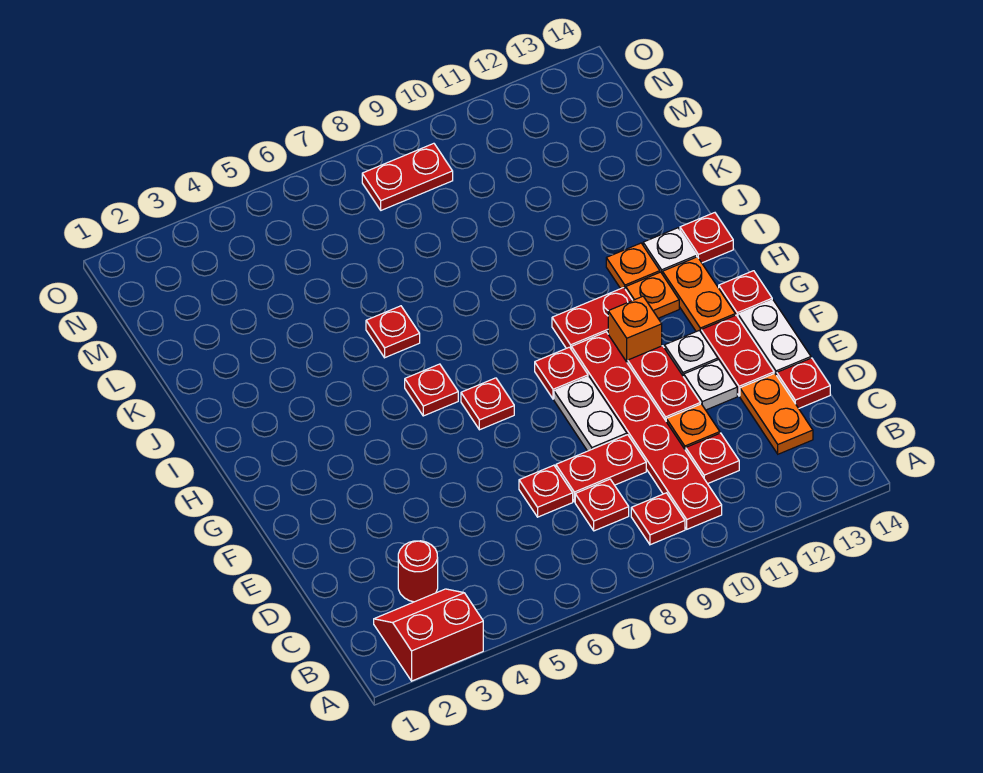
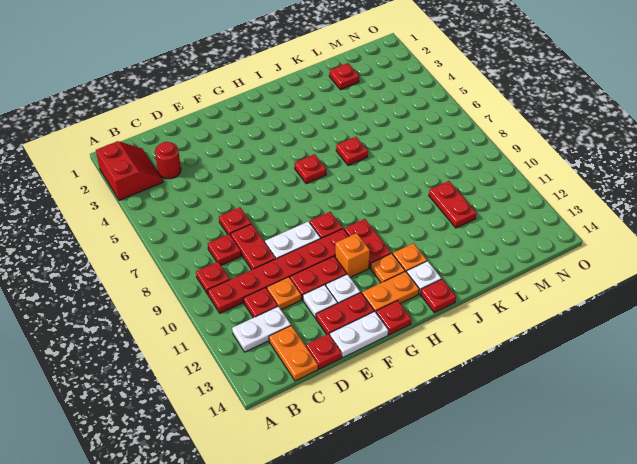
none -> white 1x2 plate [232,306,291,352]
orange 1x2 plate [740,373,813,454] -> orange 1x2 plate turned to [269,325,318,381]
red 1x1 plate [461,378,514,430] -> red 1x1 plate moved to [329,63,359,90]
red 1x2 plate [362,143,453,210] -> red 1x2 plate moved to [429,181,476,228]

